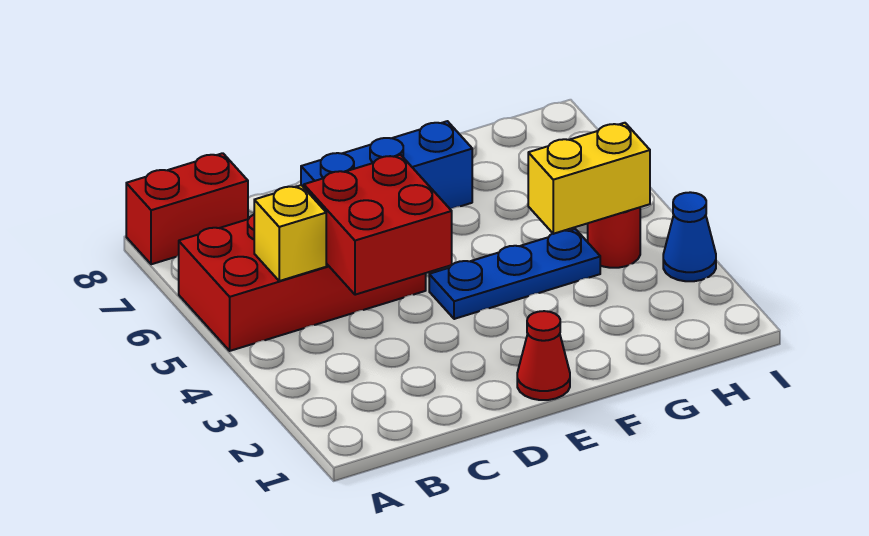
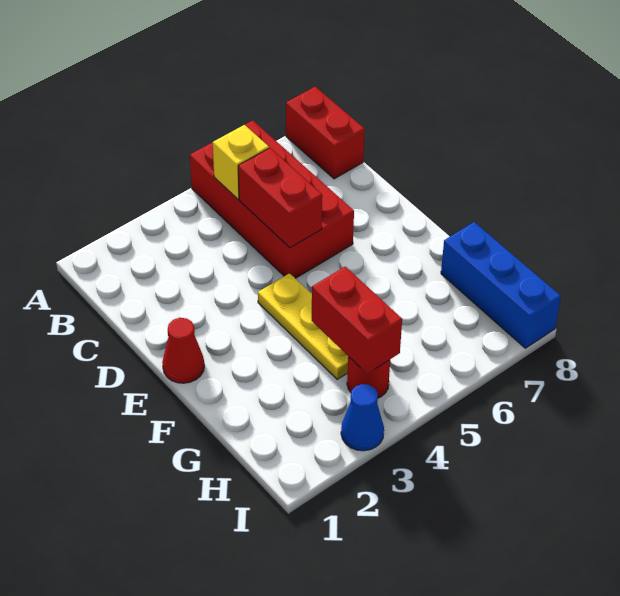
red 2x2 brick [304,155,452,295] -> red 1x2 brick [238,148,322,248]
blue 1x3 brick [301,121,472,209] -> blue 1x3 brick moved to [441,222,561,348]
blue 1x3 plate [429,229,600,319] -> yellow 1x3 plate [258,273,348,379]
yellow 1x2 brick [528,123,650,234] -> red 1x2 brick [312,267,402,374]

